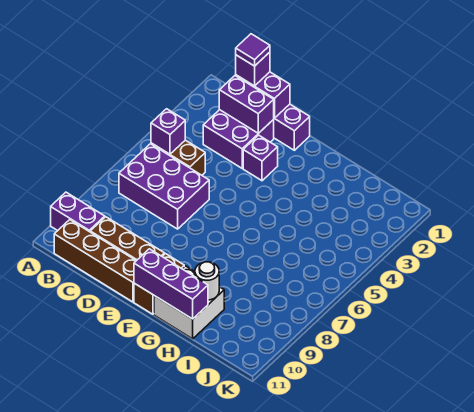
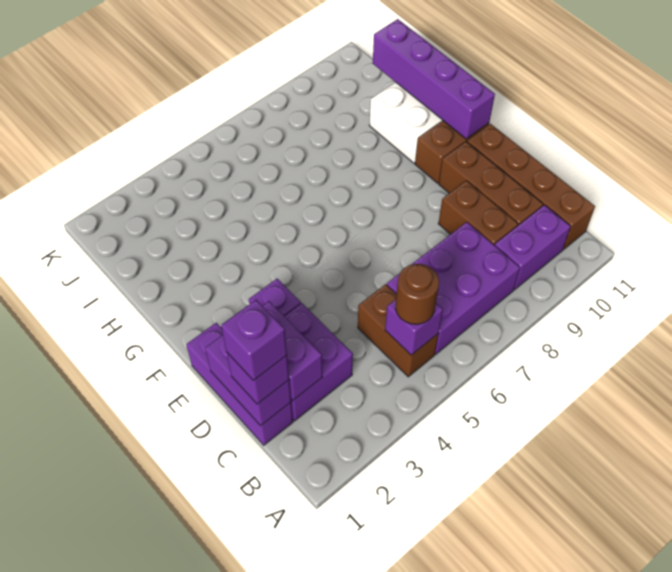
purple 1x2 brick [51,192,105,232] -> purple 1x2 brick turned to [495,205,571,290]
none -> brown 1x1 round brick [396,264,439,324]
purple 2x3 brick [119,144,209,229] -> purple 2x3 brick turned to [387,222,520,354]
purple 1x1 tile [236,34,270,66] -> purple 1x1 brick [221,300,287,381]
none -> brown 1x2 brick [438,181,518,245]
purple 1x3 brick [134,249,208,319] -> purple 1x4 brick [373,19,495,139]
white 1x1 round brick [195,262,219,300] -> none

